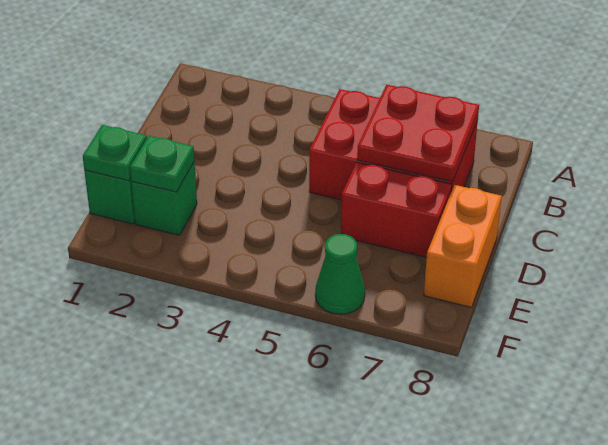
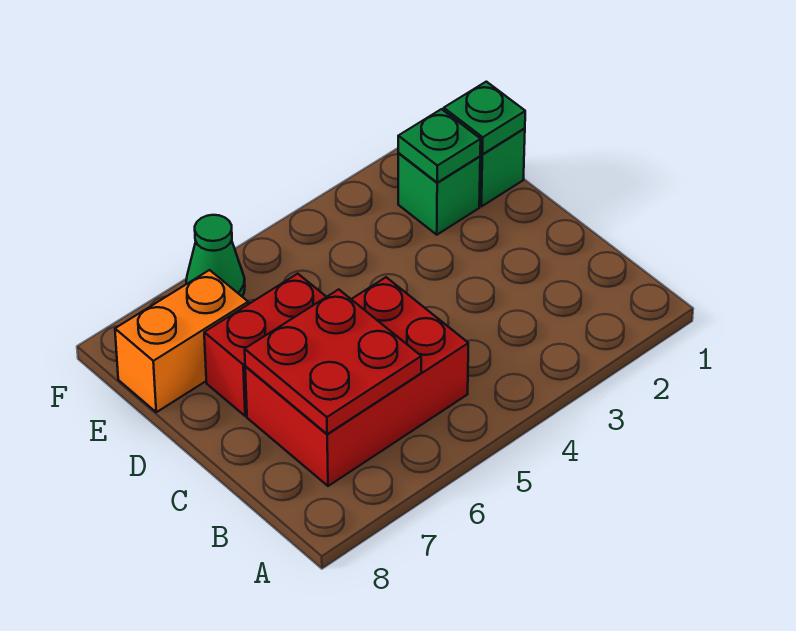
orange 1x2 brick [424,185,502,307] -> orange 1x2 brick turned to [115,270,248,412]

